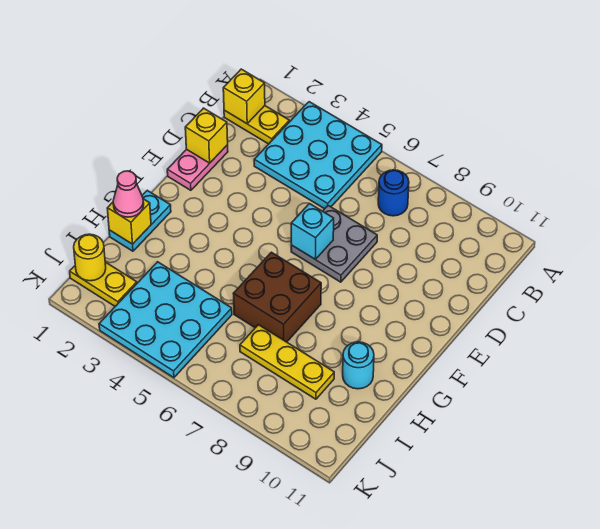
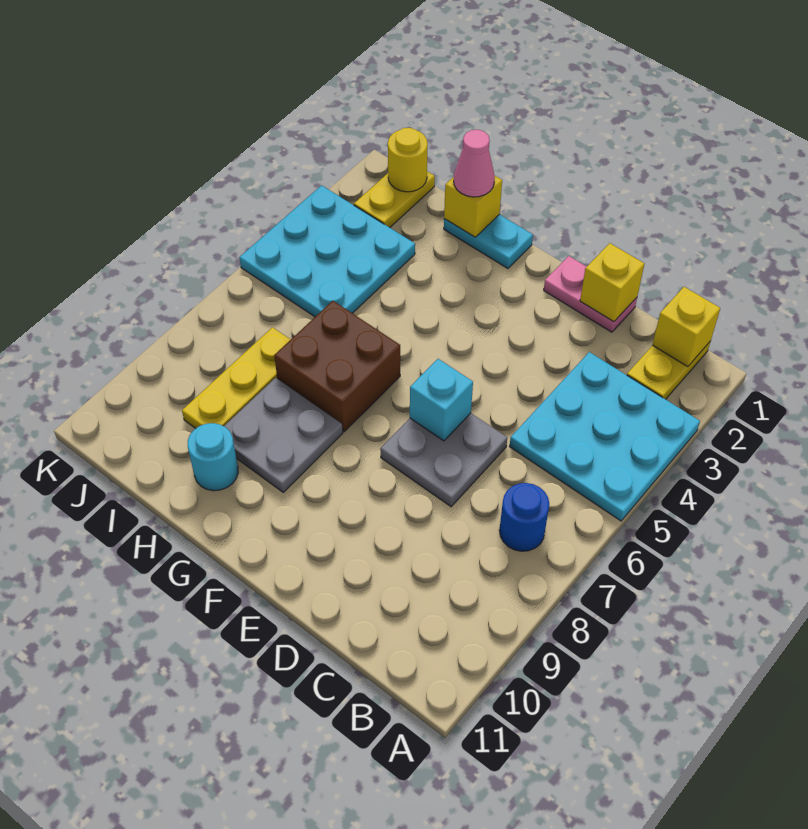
none -> grey 2x2 plate [224,378,343,492]

